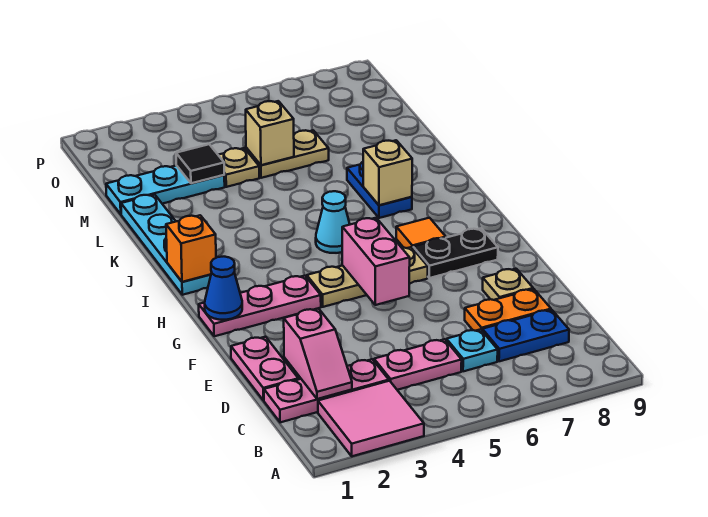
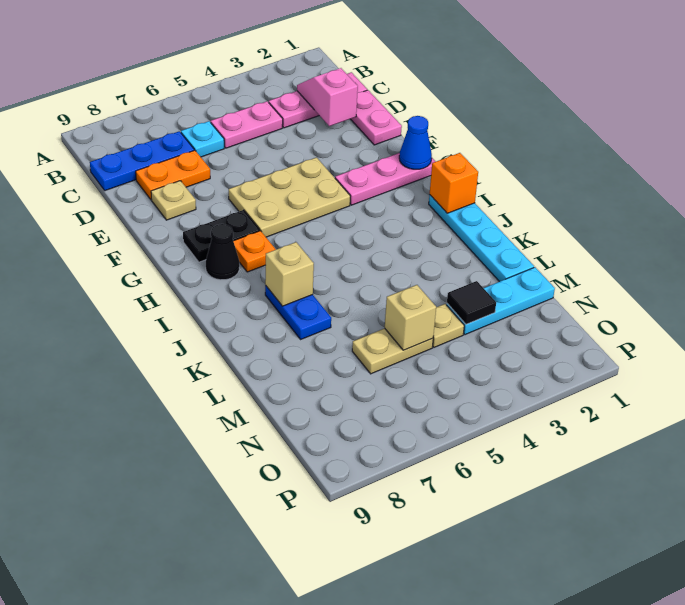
pink 2x2 tile [318,381,424,456] -> none
blue 1x2 plate [482,310,569,361] -> blue 1x3 plate [90,131,194,191]
pink 1x2 brick [342,218,410,305] -> none
tan 1x3 plate [307,247,428,307] -> tan 2x3 plate [229,158,350,237]
orange 1x1 tile [396,218,446,248] -> orange 1x1 plate [233,231,276,272]
none -> black 1x1 cone [206,224,239,280]
cyan 1x1 cone [316,191,350,253] -> none

